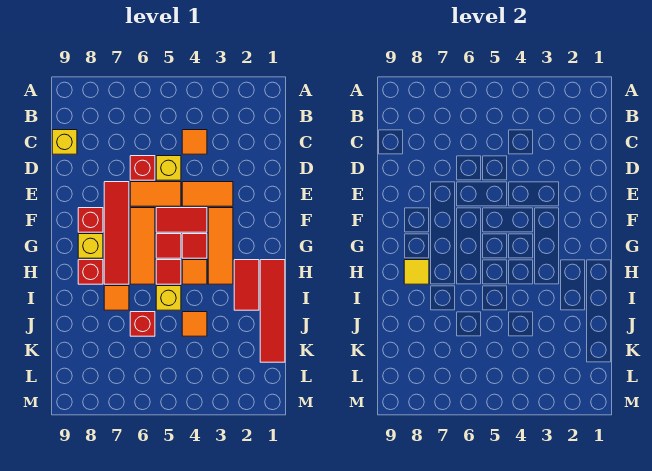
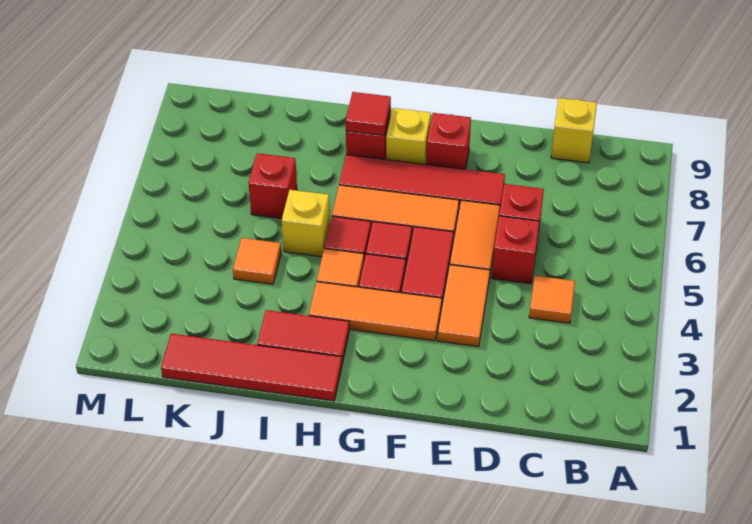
yellow 1x1 brick [156,156,181,180] -> red 1x1 brick [492,216,540,284]
yellow 1x1 tile [404,260,429,284] -> red 1x1 tile [346,92,391,136]
orange 1x1 tile [104,286,129,310] -> none

